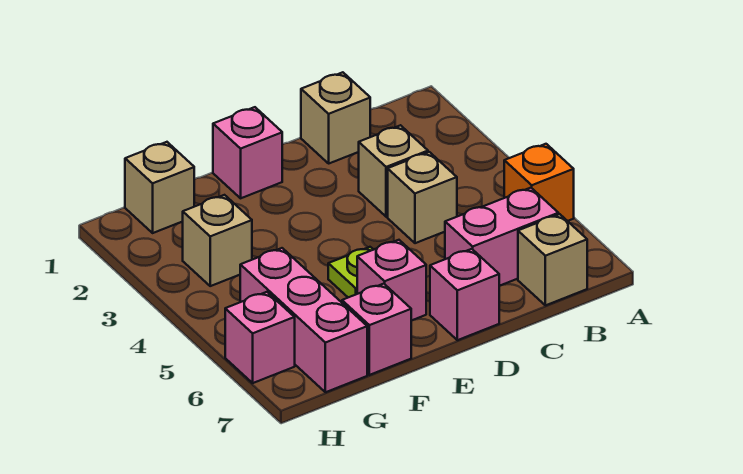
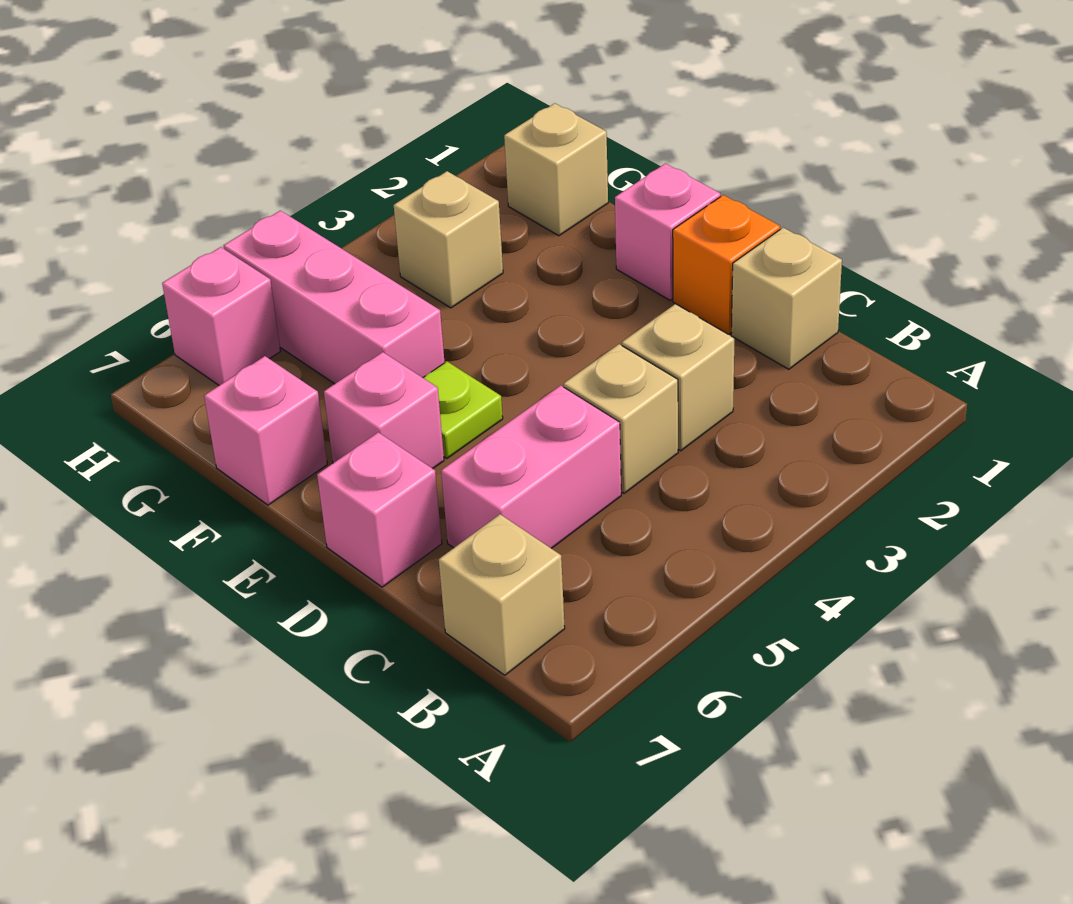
orange 1x1 brick [504,144,574,221] -> orange 1x1 brick moved to [673,195,780,334]
pink 1x2 brick [445,188,558,286] -> pink 1x2 brick turned to [441,385,621,548]
pink 1x3 brick [240,248,367,392] -> pink 1x3 brick turned to [224,210,445,384]

